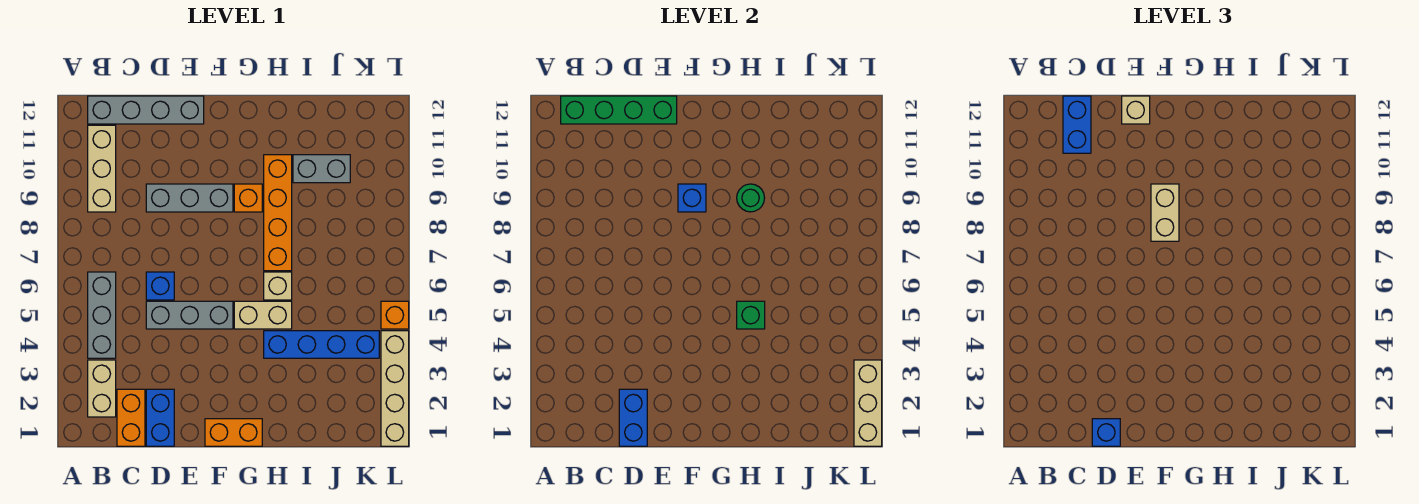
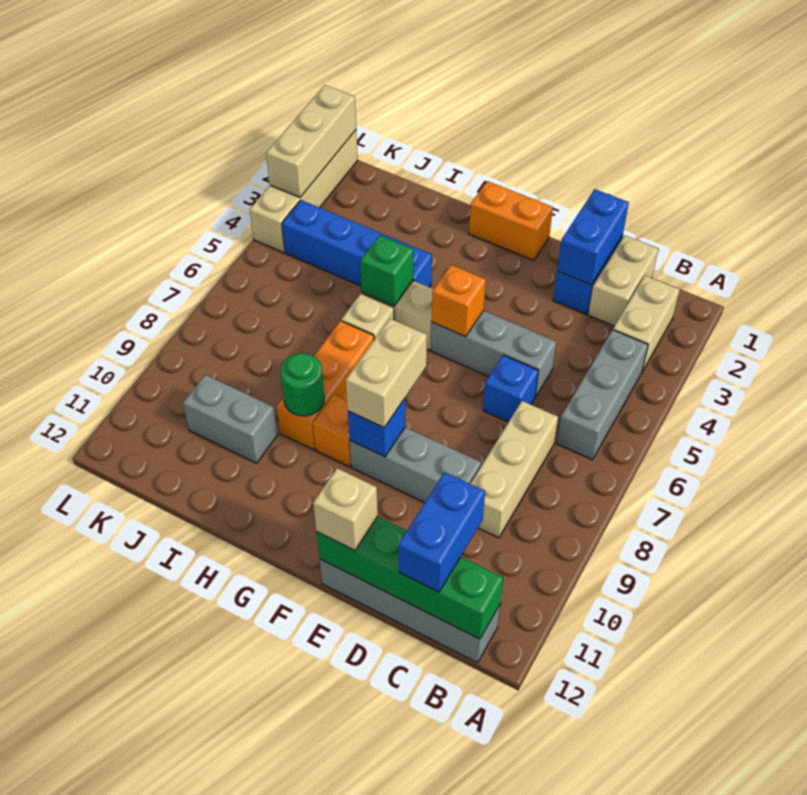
tan 1x3 brick [88,125,116,212] -> tan 1x3 brick moved to [471,401,558,538]
orange 1x2 brick [117,389,145,446] -> tan 1x2 brick [588,235,658,326]
blue 1x1 brick [1092,419,1120,446] -> none
orange 1x4 brick [264,155,292,271] -> orange 1x3 brick [277,321,374,450]
orange 1x1 brick [381,301,409,329] -> orange 1x1 brick moved to [432,265,486,337]

